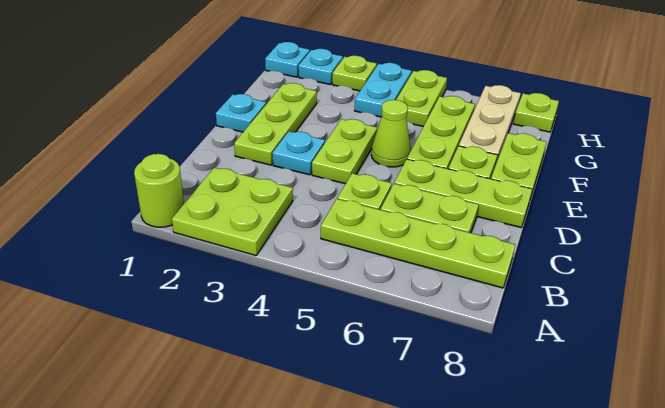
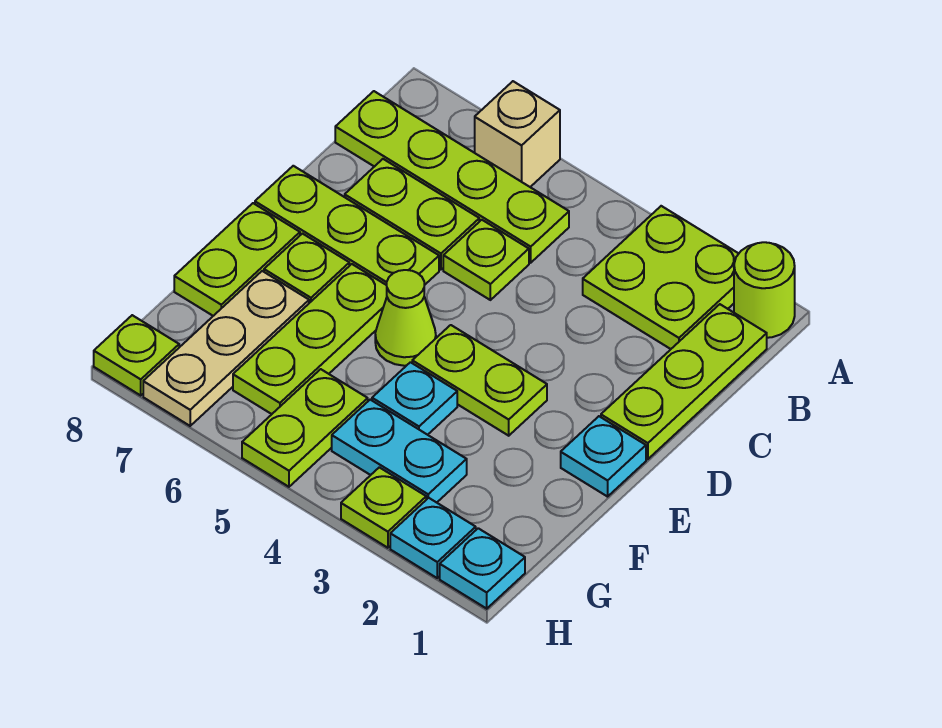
none -> tan 1x1 brick [475,81,560,187]
lime 1x3 plate [234,83,317,165] -> lime 1x3 plate moved to [601,304,767,459]
cyan 1x1 plate [273,131,325,175] -> cyan 1x1 plate moved to [372,362,457,435]
lime 1x2 plate [312,119,377,184] -> lime 1x2 plate turned to [412,325,547,436]
cyan 1x2 plate [355,63,412,117] -> cyan 1x2 plate turned to [332,400,467,503]

